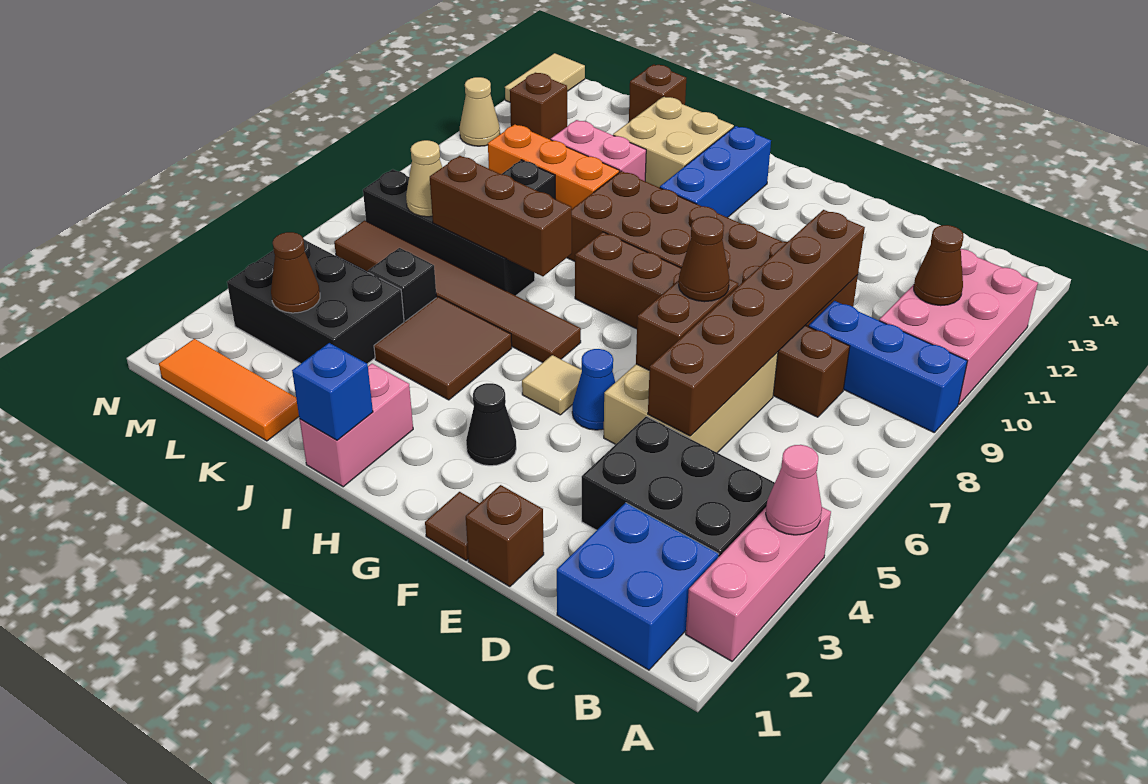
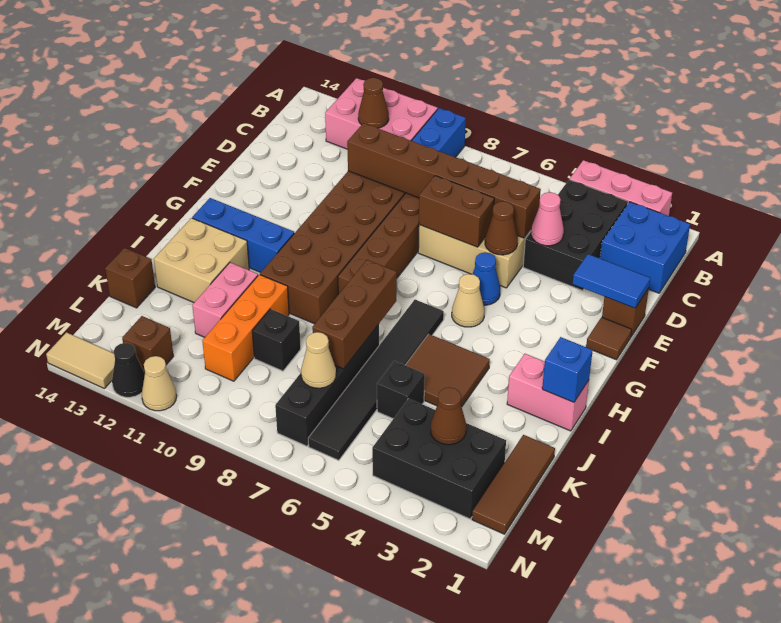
pink 1x1 cone [766,445,822,535] -> pink 1x1 cone moved to [531,192,564,246]
none -> blue 1x2 tile [573,254,650,308]
brown 1x1 cone [679,216,729,302] -> brown 1x1 cone moved to [485,201,518,255]
black 1x1 cone [466,383,516,466] -> black 1x1 cone moved to [112,343,145,397]
tan 1x1 tile [522,355,582,415] -> tan 1x1 cone [452,274,485,327]
brown 1x6 tile [334,221,581,362] -> black 1x6 tile [308,300,444,460]
orange 1x3 tile [159,339,299,441] -> brown 1x3 tile [472,435,555,534]
black 2x3 brick [227,239,404,364] -> black 2x3 brick turned to [372,399,506,519]

